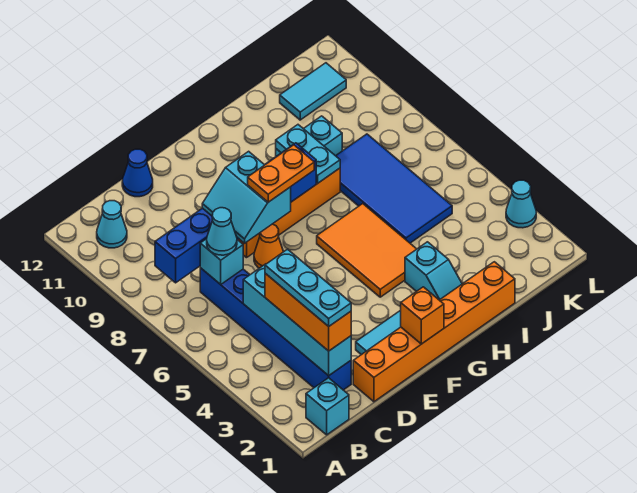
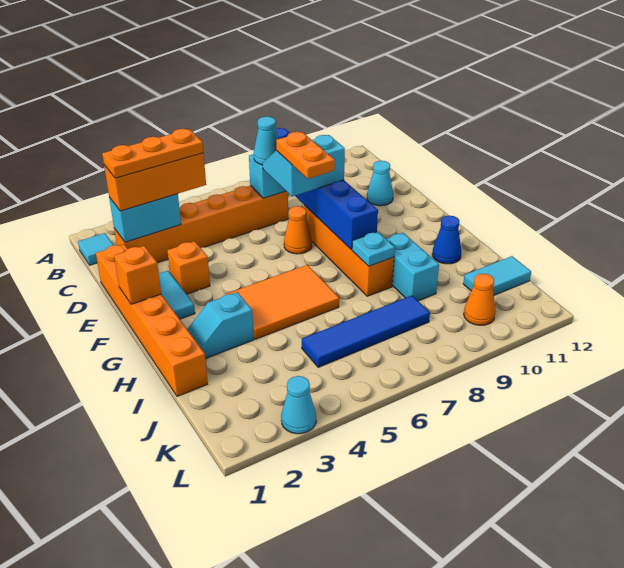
cyan 1x1 brick [306,378,349,435] -> cyan 1x1 tile [78,233,113,265]
cyan 1x1 cone [97,201,127,248] -> cyan 1x1 cone moved to [367,161,393,206]
blue 1x6 brick [200,268,351,390] -> orange 1x6 brick [114,185,288,263]
cyan 1x4 brick [243,264,351,376] -> cyan 1x2 brick [109,194,181,242]
cyan 1x3 plate [265,249,351,326] -> orange 1x3 plate [102,129,204,178]
blue 1x1 cone [122,149,153,197] -> blue 1x1 cone moved to [432,216,461,264]
none -> orange 1x1 brick [167,241,210,294]
cyan 1x2 plate [276,125,340,183] -> cyan 1x1 plate [352,232,395,266]
blue 2x4 tile [336,134,452,243] -> blue 1x4 tile [302,296,430,367]
cyan 1x2 tile [280,63,346,120] -> cyan 1x2 tile turned to [463,256,531,295]
none -> orange 1x1 cone [464,274,496,325]

